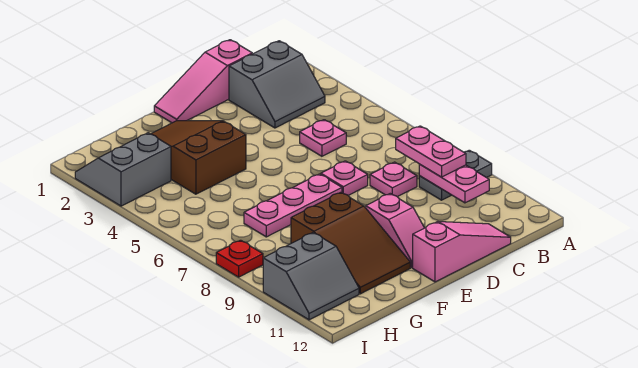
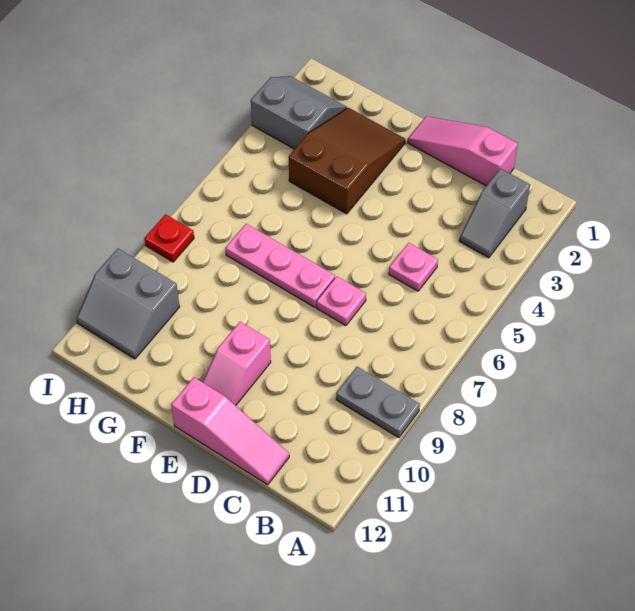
grey 2x2 slope [229,41,325,128] -> grey 1x2 slope [459,169,530,258]
pink 1x2 plate [396,126,466,177] -> none
pink 1x2 plate [419,164,489,203] -> none
pink 1x1 plate [370,162,417,197] -> none
brown 2x3 slope [291,192,410,294] -> none

